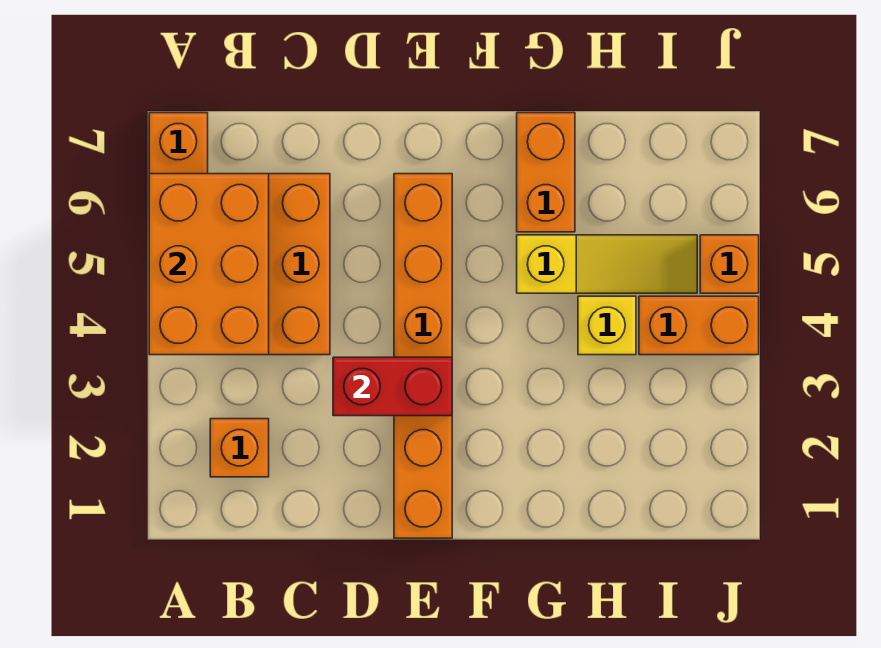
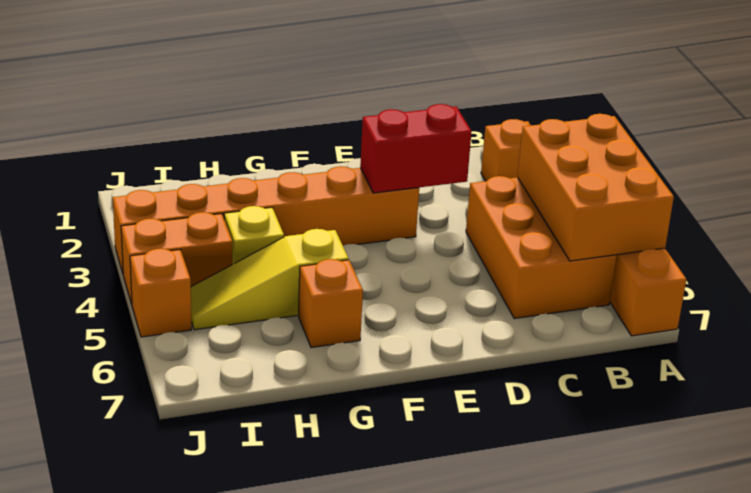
orange 1x6 brick [394,174,452,538] -> orange 1x6 brick turned to [113,166,419,273]
orange 1x2 brick [517,113,575,232] -> orange 1x1 brick [299,259,363,348]

